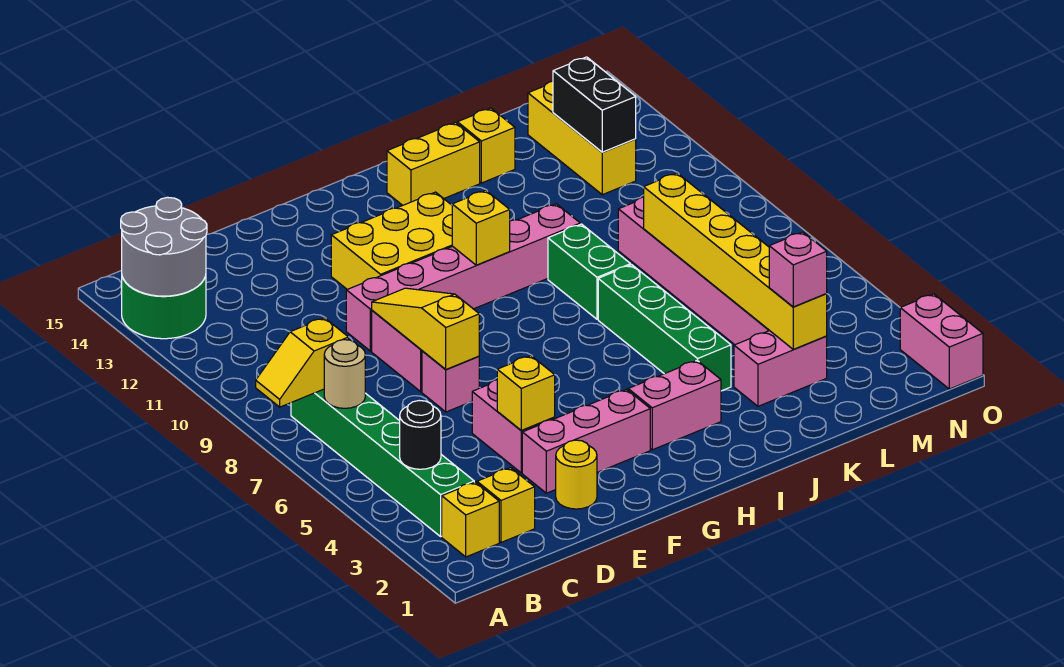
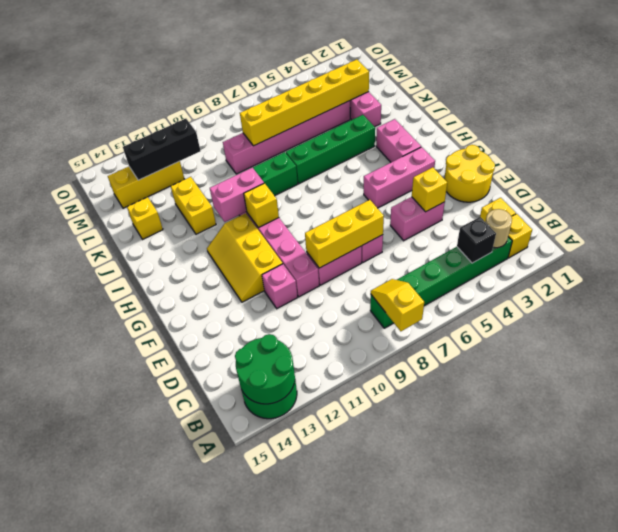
yellow 1x2 slope [256,318,348,407] -> yellow 1x2 slope turned to [371,279,424,331]
grey 2x2 round brick [121,197,207,296] -> green 2x2 round brick [235,334,295,404]
black 1x1 round brick [400,401,441,469] -> black 1x1 brick [457,217,496,263]
tan 1x1 round brick [324,340,365,408] -> tan 1x1 round brick moved to [486,209,512,248]
yellow 1x1 round brick [556,440,597,509] -> yellow 2x2 round brick [444,145,495,202]
pink 1x3 brick [522,389,650,493] -> pink 1x3 brick turned to [364,147,435,208]
yellow 1x3 slope [372,288,479,369] -> yellow 1x3 brick [305,200,384,268]
yellow 2x3 brick [331,192,452,289] -> yellow 2x3 slope [207,213,283,302]
yellow 1x2 brick [387,123,480,205] -> yellow 1x2 brick moved to [171,177,216,234]
pink 1x1 brick [769,232,827,307] -> pink 1x1 brick moved to [262,264,298,309]
black 1x2 brick [553,57,636,152] -> black 1x3 brick [123,119,200,180]
pink 1x2 brick [900,294,983,389] -> pink 1x2 brick moved to [210,167,264,222]

